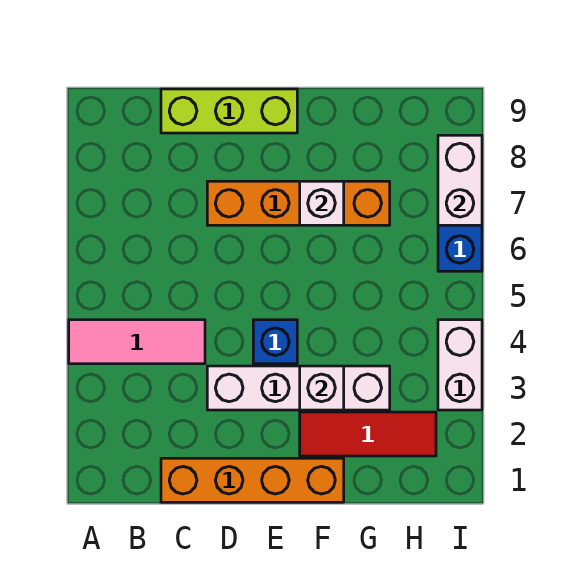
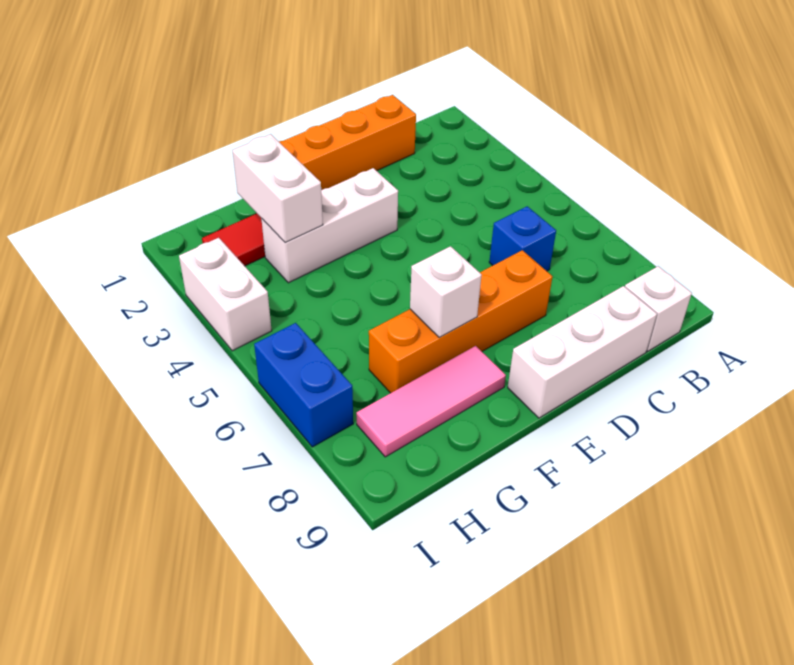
pink 1x3 tile [69,320,205,364] -> pink 1x3 tile moved to [356,346,506,457]
lime 1x3 brick [161,89,297,133] -> white 1x3 brick [508,286,657,418]
white 1x4 brick [207,366,390,410] -> white 1x3 brick [262,168,398,283]
blue 1x1 brick [253,320,297,364] -> blue 1x1 brick moved to [489,206,556,271]
white 1x1 brick [300,366,344,410] -> white 1x1 brick moved to [625,266,692,351]
white 1x2 brick [438,135,482,225] -> white 1x2 brick moved to [232,134,323,243]

